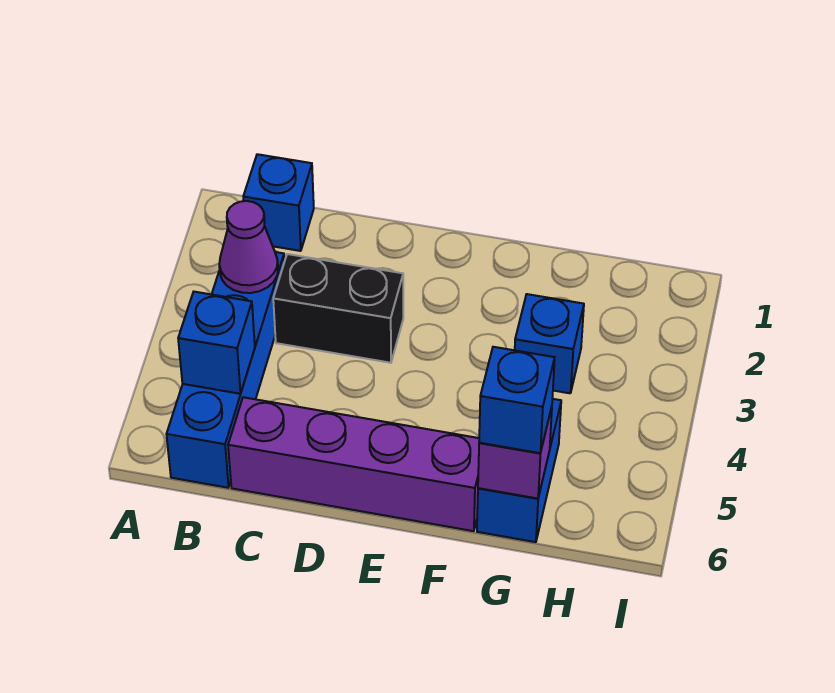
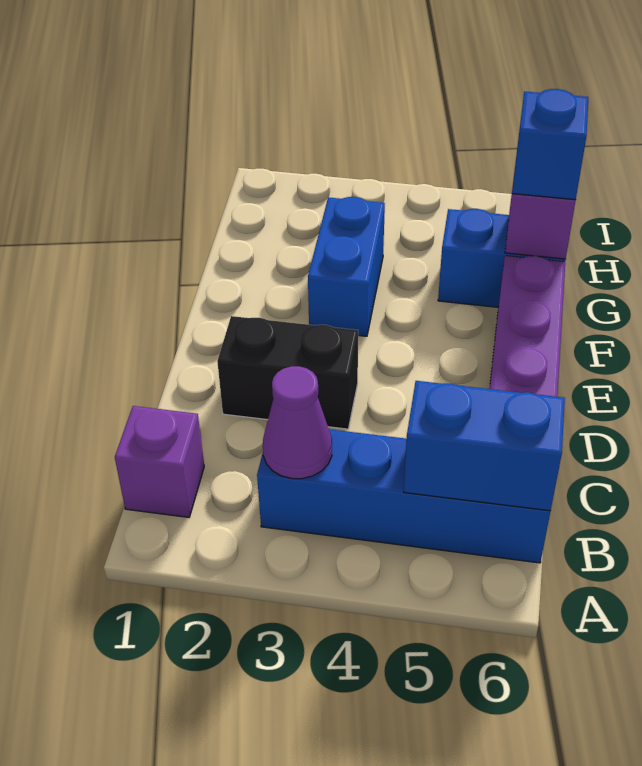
blue 1x1 brick [243,154,314,251] -> purple 1x1 brick [115,406,204,517]
blue 1x1 brick [178,292,255,394] -> blue 1x2 brick [404,381,565,511]
black 1x2 brick [273,254,403,363] -> black 1x2 brick turned to [217,316,358,429]
blue 1x1 brick [515,294,584,393] -> blue 1x2 brick [308,197,385,336]

